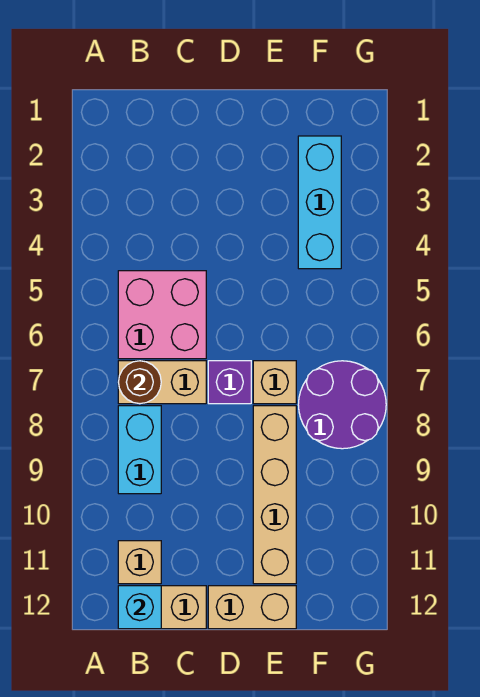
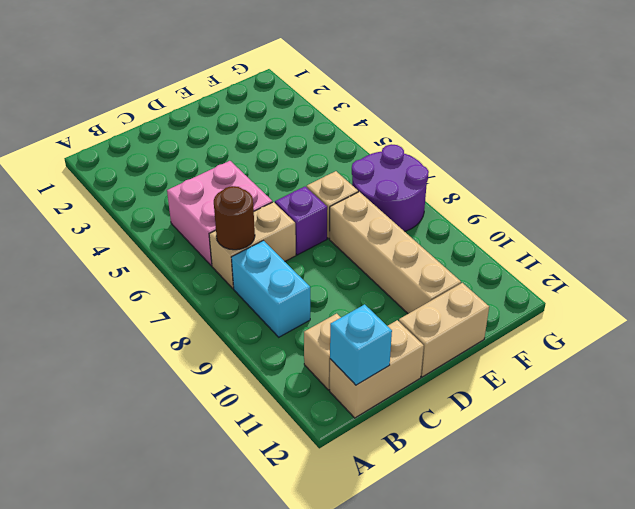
cyan 1x3 brick [298,136,341,269] -> none

